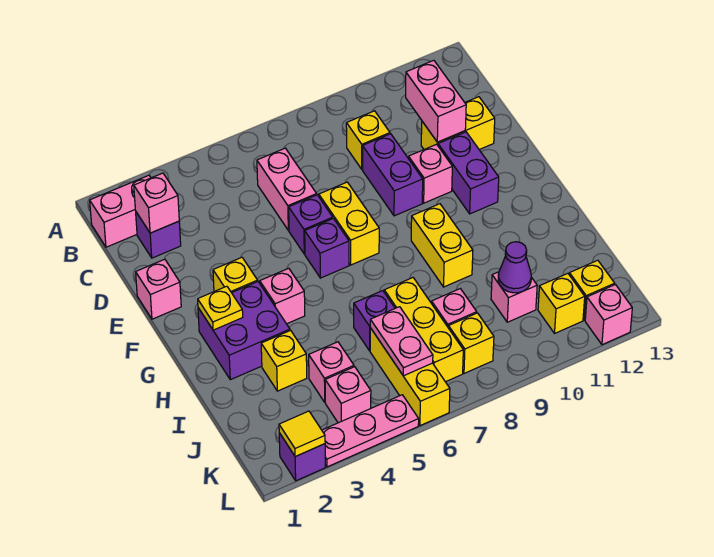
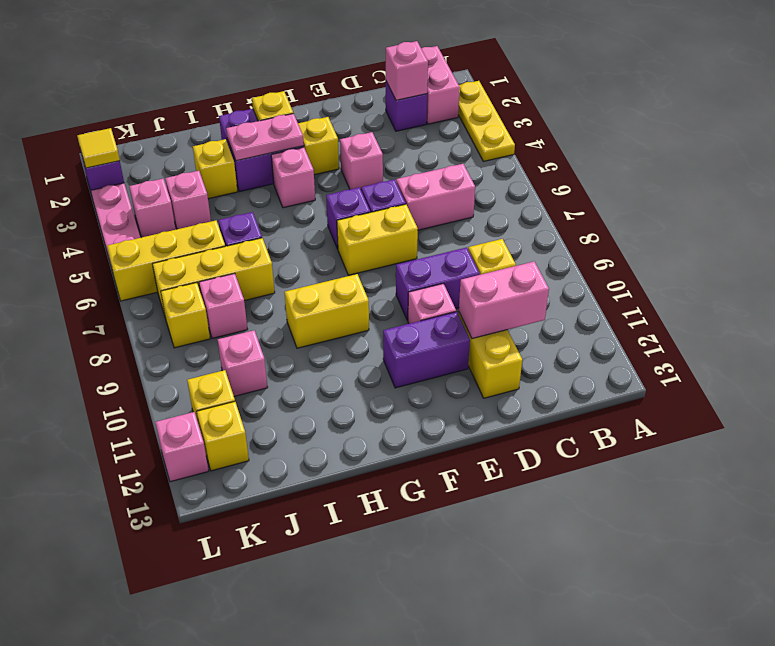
none -> yellow 1x3 plate [458,81,515,162]
pink 1x1 brick [136,259,181,319] -> pink 1x1 brick moved to [340,132,383,189]
pink 1x2 plate [370,307,433,376] -> pink 1x2 plate moved to [226,113,304,161]
purple 1x1 cone [498,242,531,293] -> none

